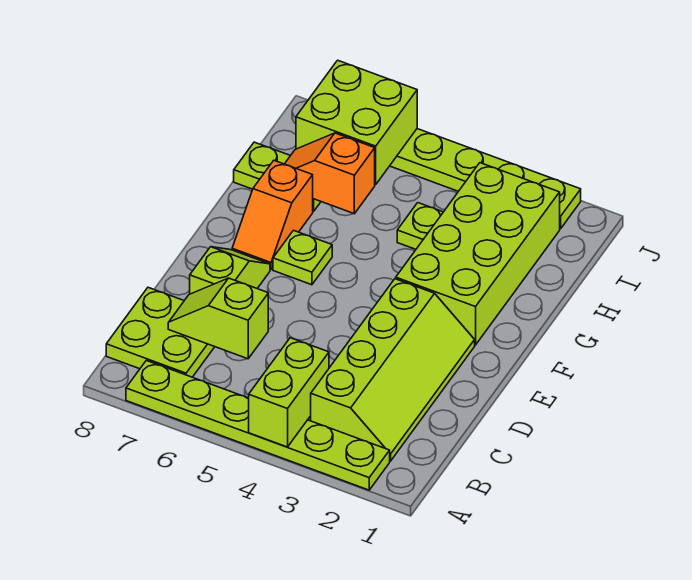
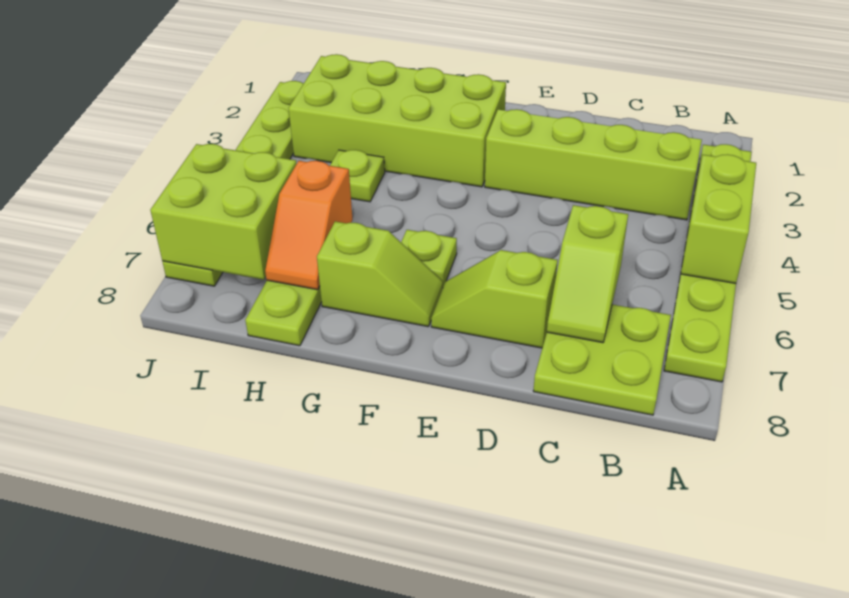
lime 1x2 brick [249,338,329,447] -> lime 1x2 brick turned to [681,154,756,283]
orange 1x2 slope [232,161,313,270] -> lime 1x2 slope [317,221,443,327]

